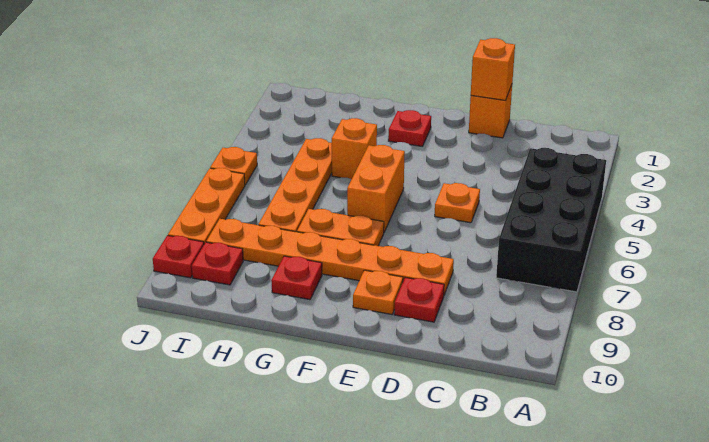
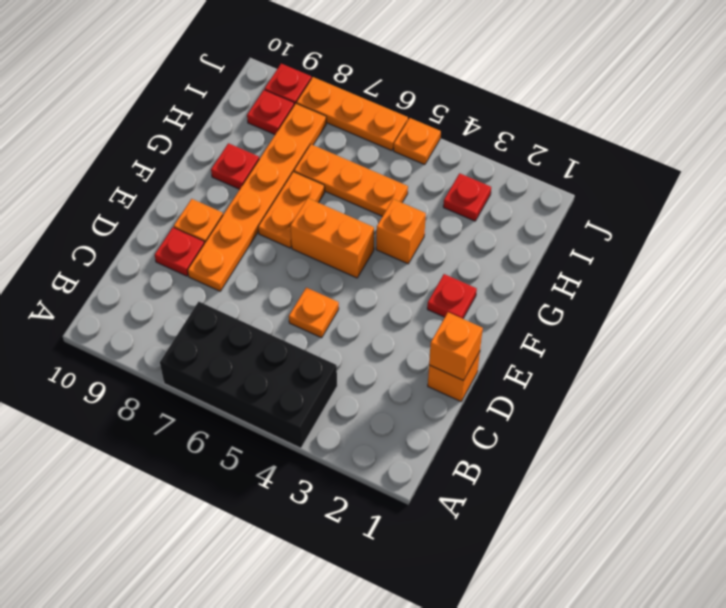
orange 1x4 plate [258,138,332,232] -> orange 1x3 plate [294,144,408,216]
none -> red 1x1 plate [443,173,491,221]

